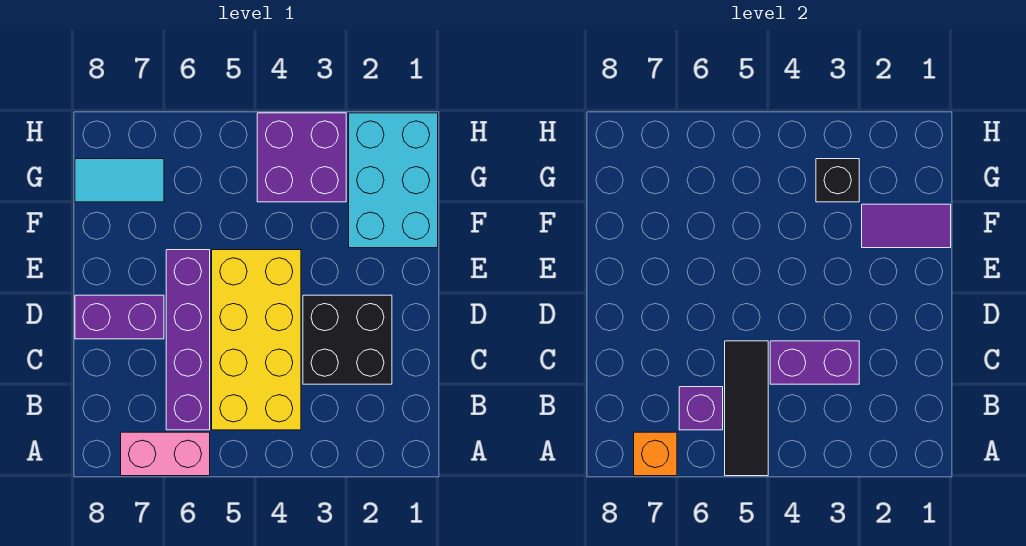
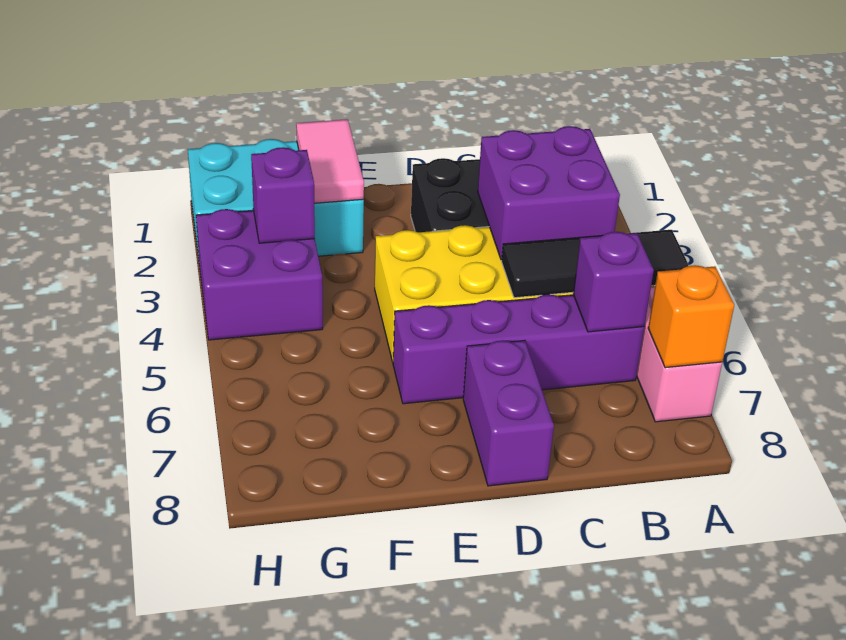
purple 1x2 brick [770,341,859,384] -> purple 2x2 brick [478,126,620,260]
purple 1x2 tile [862,204,951,248] -> pink 1x2 tile [296,119,364,203]
black 1x1 brick [816,159,859,202] -> purple 1x1 brick [251,147,315,243]
cyan 1x2 tile [75,159,164,202] -> none

